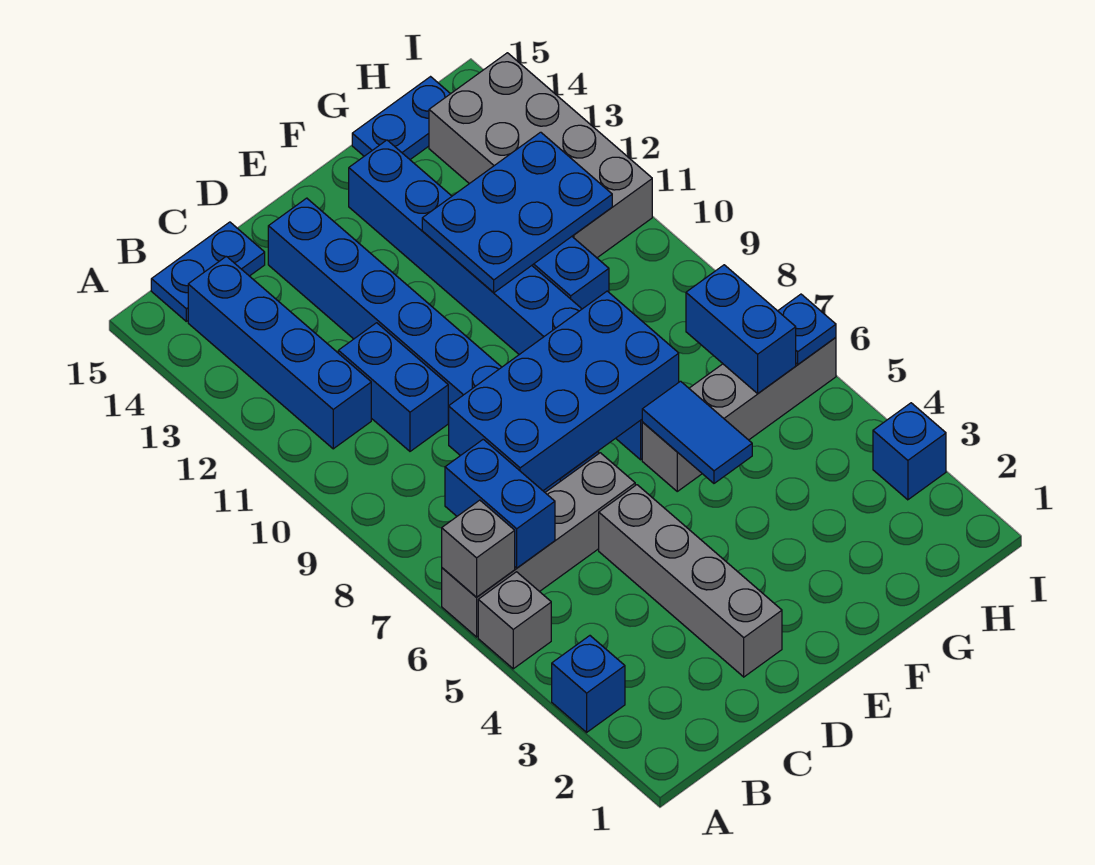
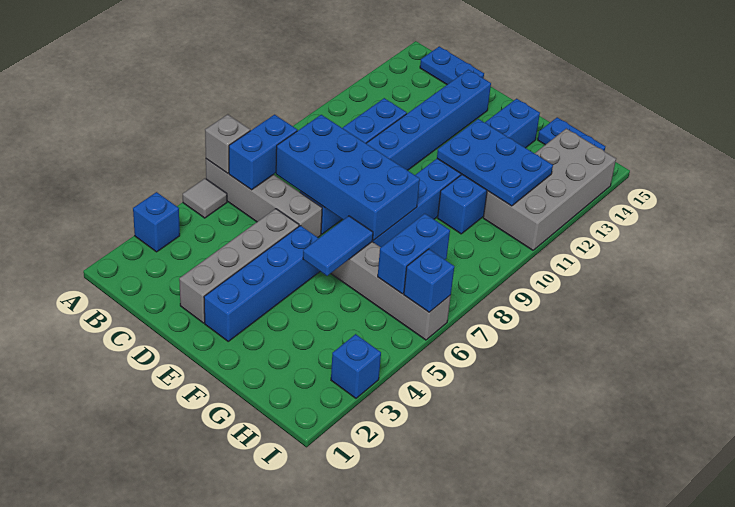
grey 1x1 brick [478,572,551,669] -> grey 1x1 tile [183,179,227,218]
blue 1x4 brick [188,256,371,449] -> blue 1x4 brick moved to [204,226,320,341]
blue 1x1 plate [778,294,836,364] -> blue 1x1 brick [404,249,454,312]

